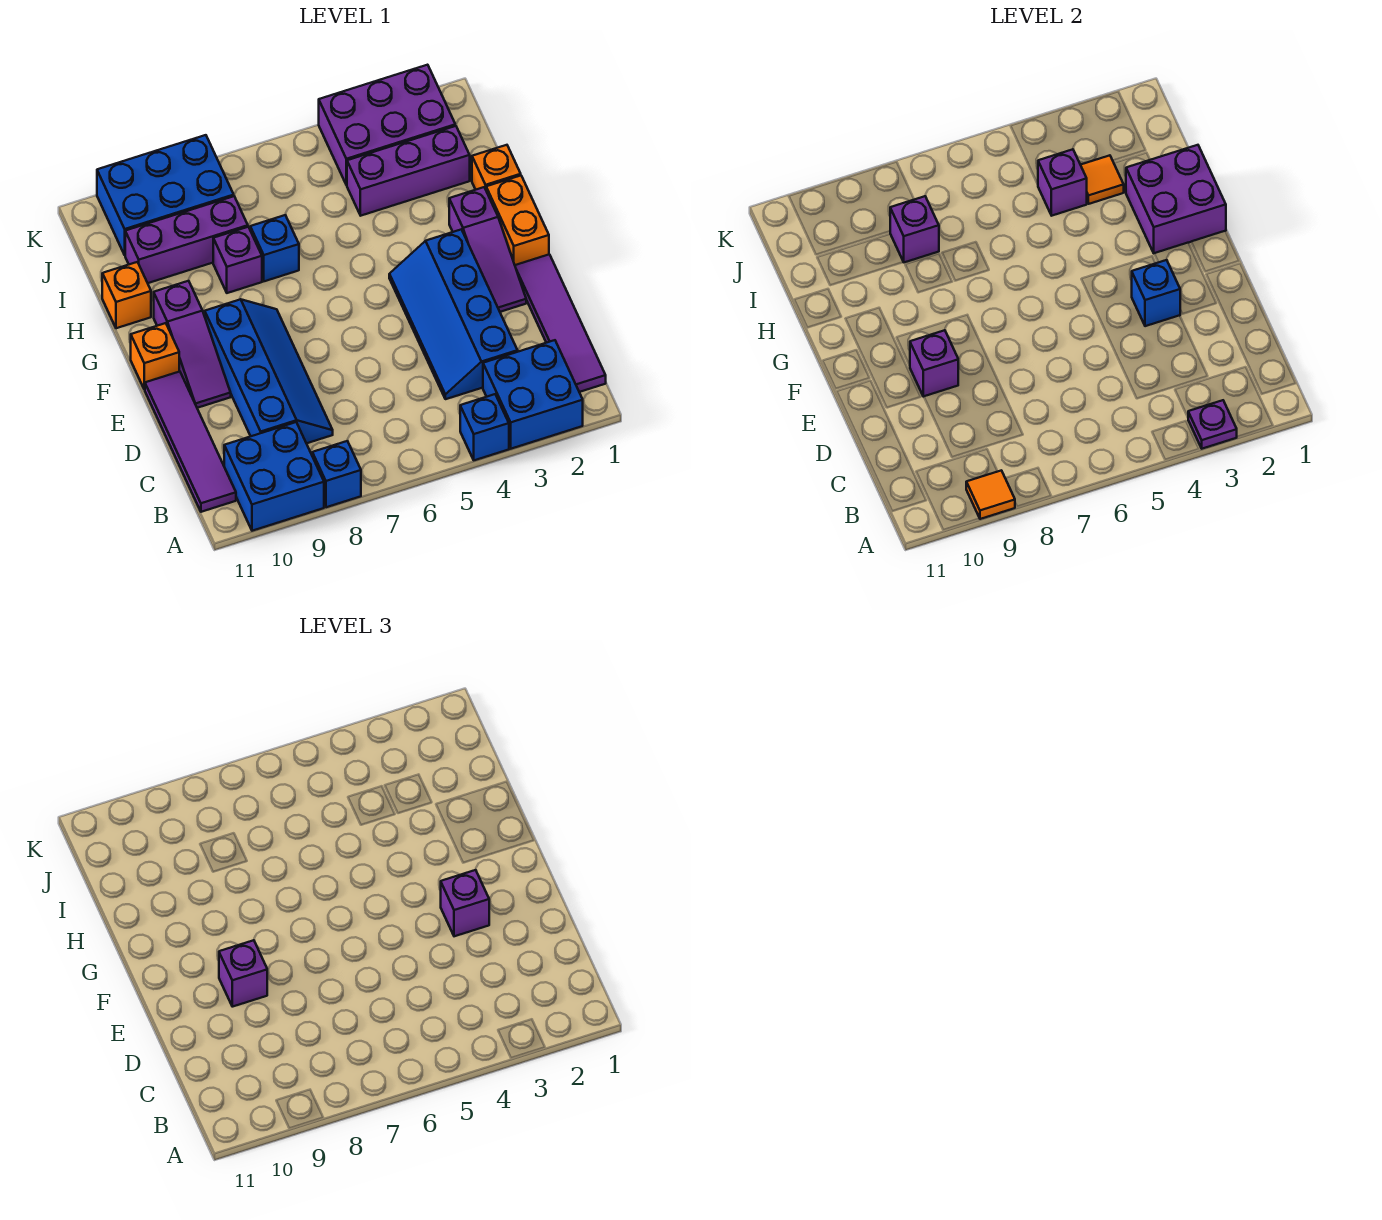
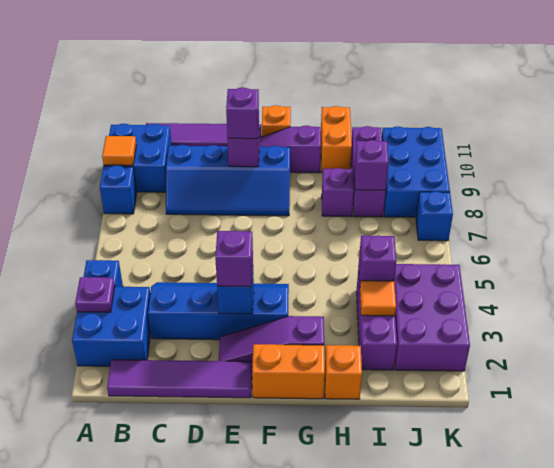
purple 2x2 brick [1126,145,1226,253] -> none
blue 1x1 brick [250,215,299,281] -> blue 1x1 brick moved to [416,191,453,241]
orange 1x1 brick [102,262,151,328] -> orange 1x2 brick [321,106,352,173]

